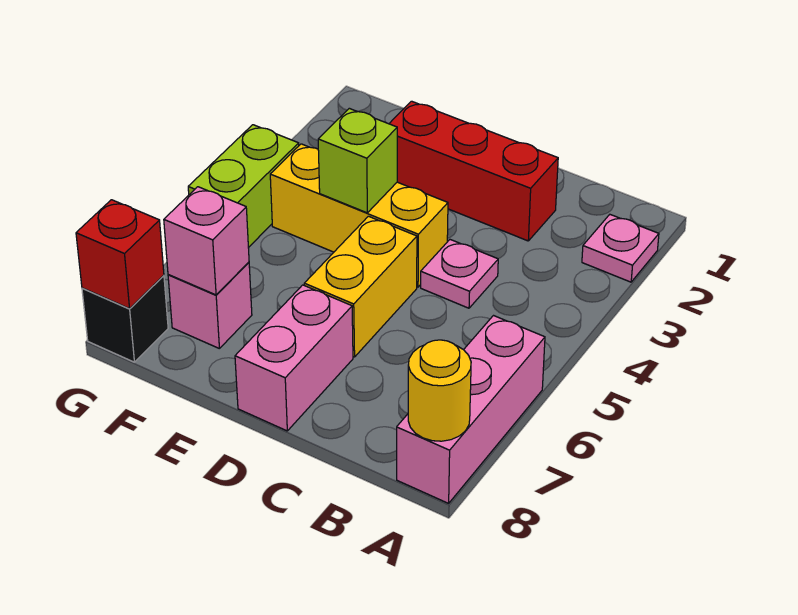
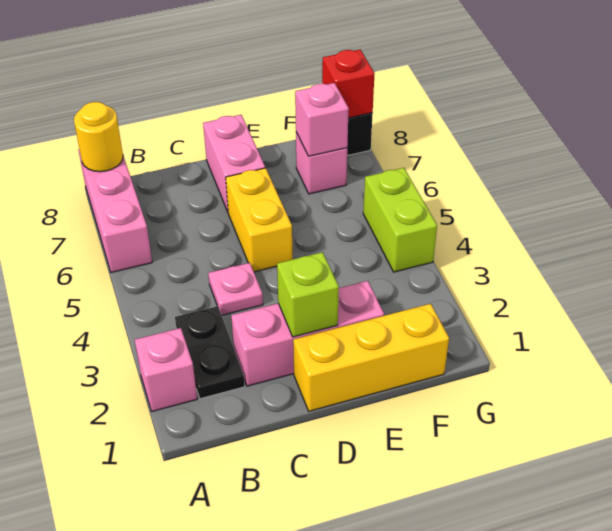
pink 1x1 plate [582,215,659,282] -> pink 1x1 brick [135,328,197,411]
none -> black 1x2 plate [175,306,245,399]
red 1x3 brick [389,101,558,241] -> pink 1x3 brick [231,281,384,386]
yellow 1x3 brick [270,144,448,287] -> yellow 1x3 brick moved to [293,304,449,411]
lime 1x1 brick [318,108,397,213] -> lime 1x1 brick moved to [277,252,339,337]

